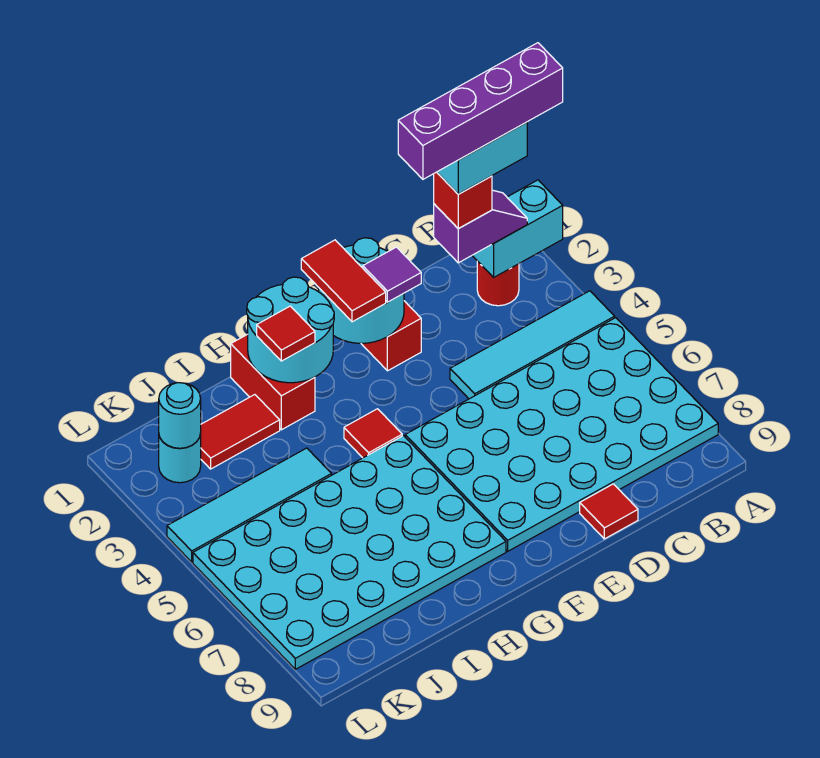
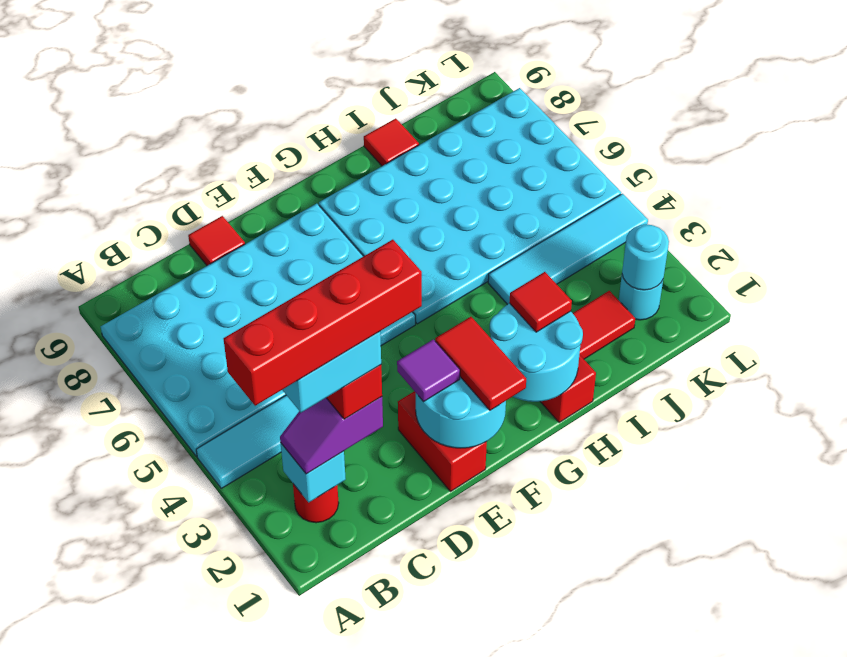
cyan 1x2 brick [472,180,563,277] -> cyan 1x1 brick [281,444,346,502]
purple 1x4 brick [398,43,563,179] -> red 1x4 brick [224,240,422,406]
red 1x1 tile [344,409,402,458] -> red 1x1 tile moved to [364,118,419,166]

